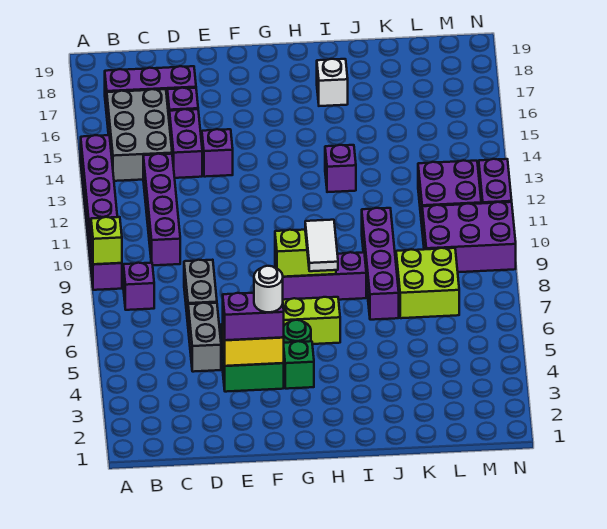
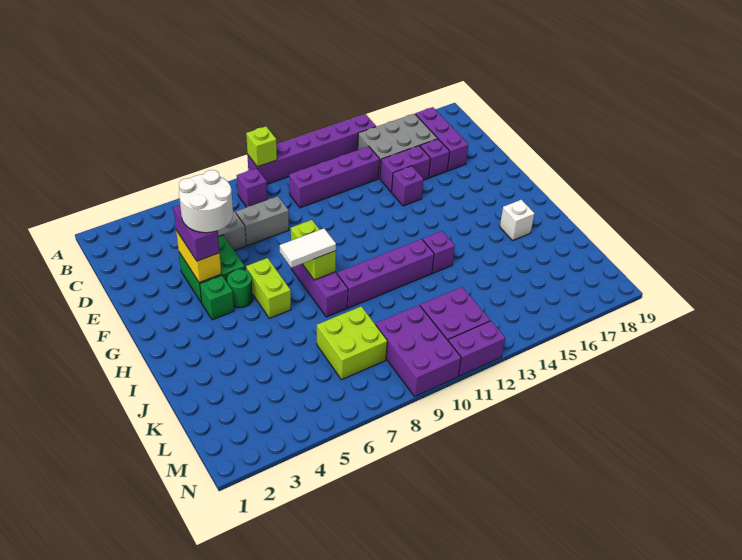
white 1x1 round brick [254,266,283,312] -> white 2x2 round brick [179,170,233,233]
purple 1x4 brick [362,208,399,320] -> purple 1x4 brick moved to [337,239,434,308]

